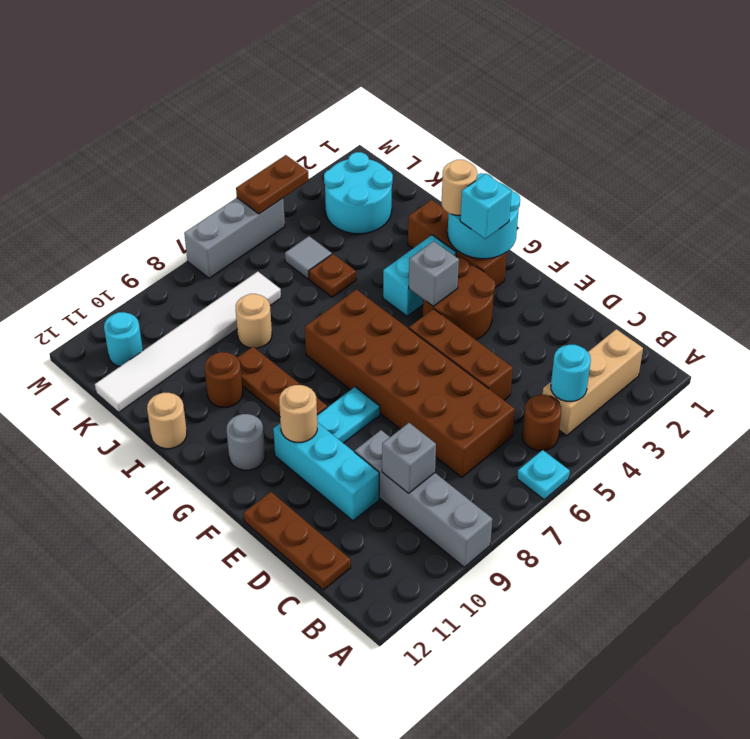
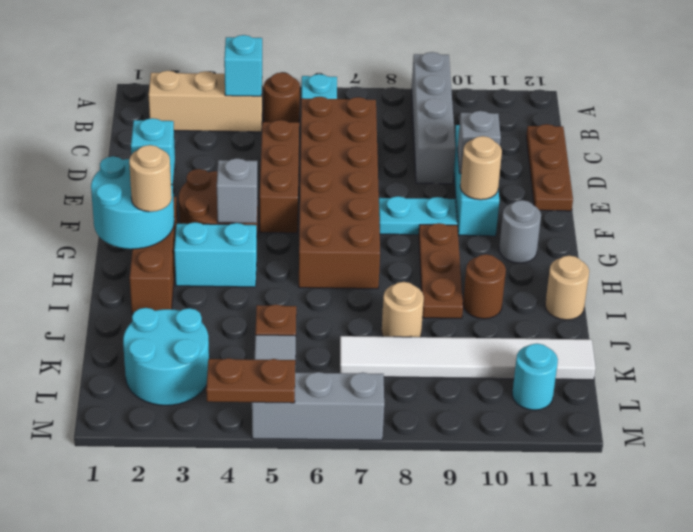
cyan 1x1 round brick [551,345,591,401] -> cyan 1x1 brick [224,35,262,96]
grey 1x1 brick [382,423,436,493] -> grey 1x1 brick moved to [458,111,501,173]

